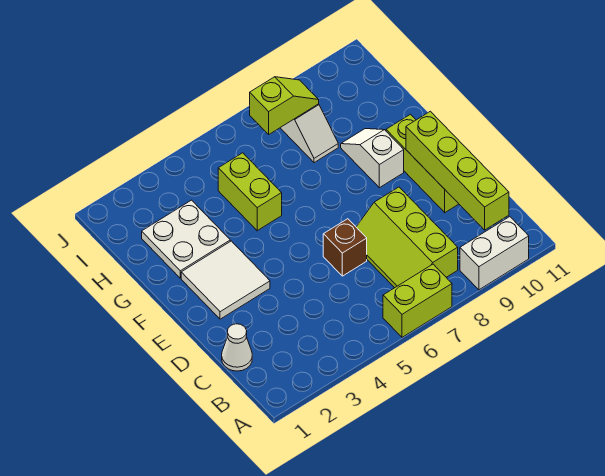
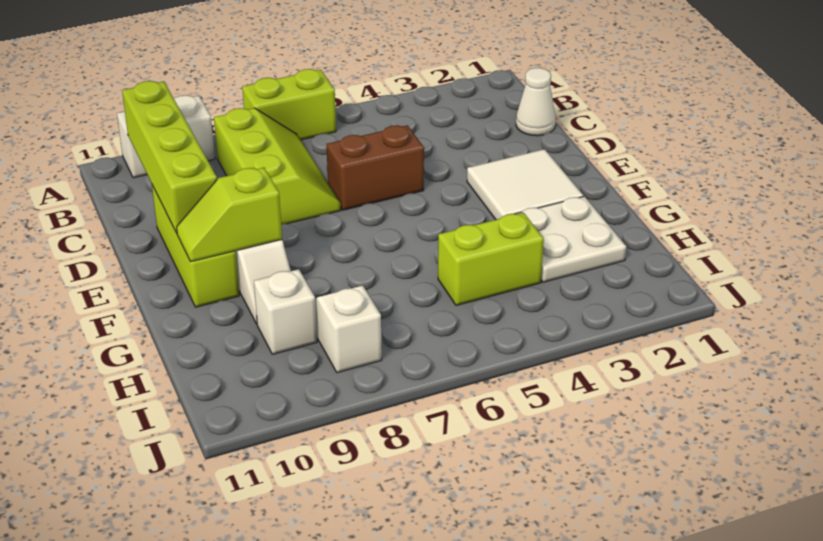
brown 1x1 brick [323,219,367,276] -> brown 1x2 brick [326,125,424,210]
lime 1x2 brick [218,153,282,231] -> lime 1x2 brick turned to [438,213,544,305]
none -> white 1x1 brick [254,269,317,354]
lime 1x2 slope [250,77,319,134] -> lime 1x2 slope moved to [177,168,282,262]

